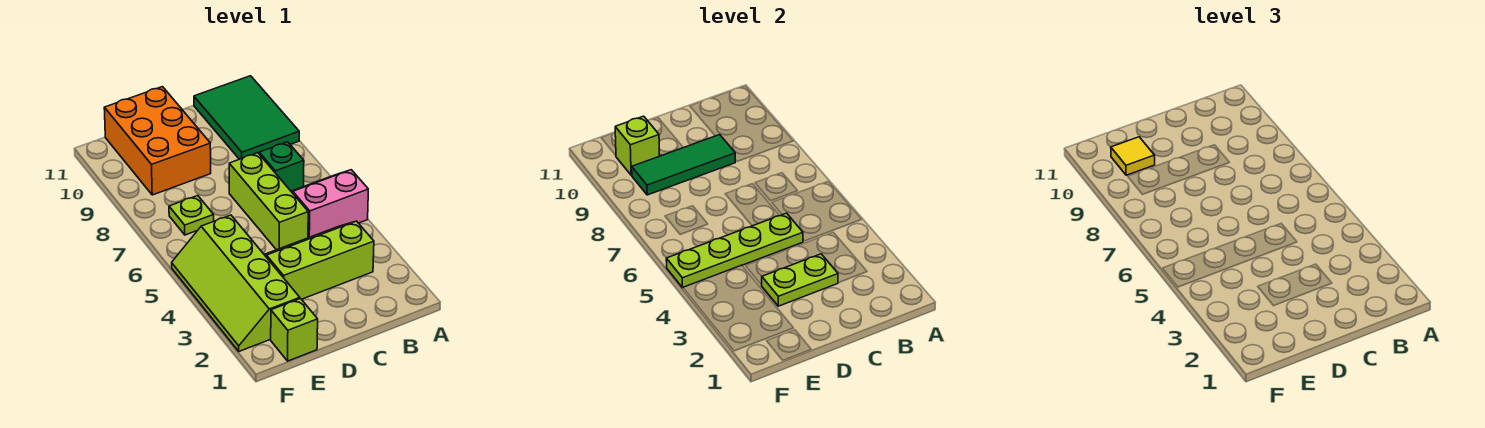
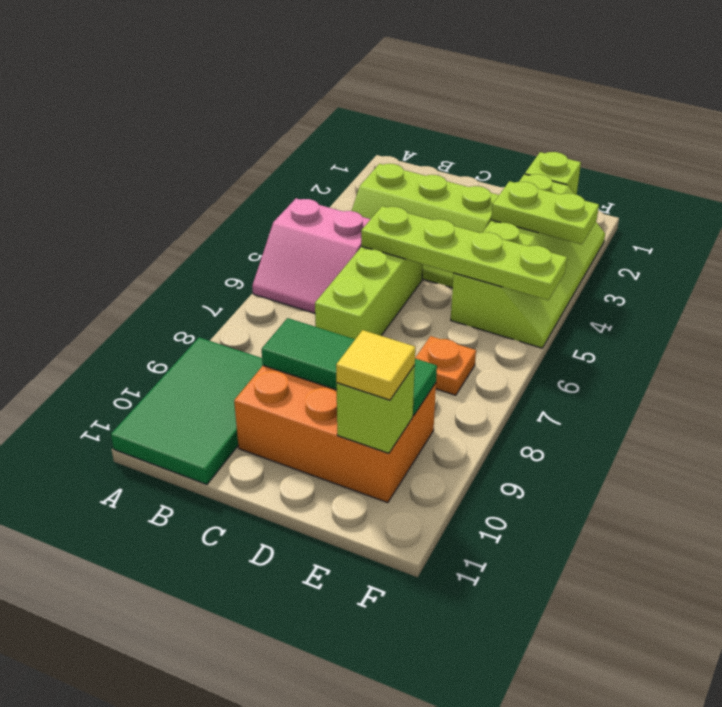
green 1x1 brick [259,142,304,191] -> none
lime 1x2 plate [762,254,838,306] -> lime 1x2 plate moved to [491,181,599,244]
orange 2x3 brick [104,87,211,195] -> orange 2x3 brick turned to [234,366,436,503]
lime 1x1 plate [169,196,214,235] -> orange 1x1 plate [415,336,476,395]

